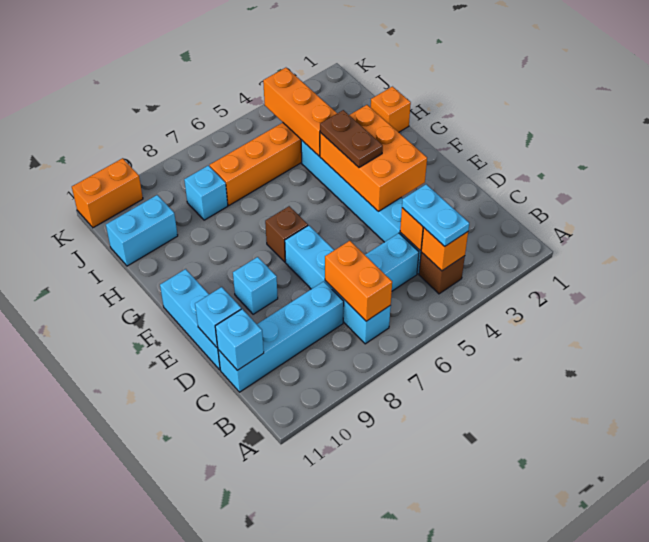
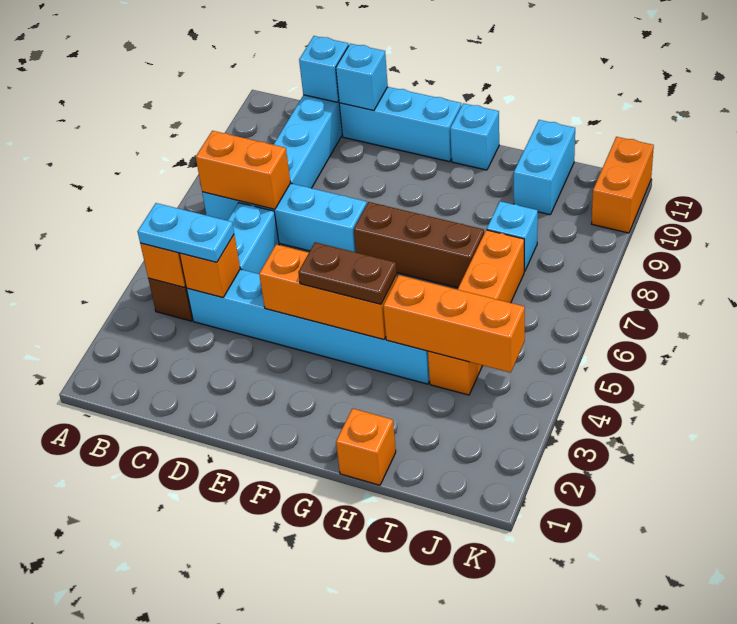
orange 2x3 brick [320,105,427,211] -> orange 1x3 brick [259,244,397,340]
cyan 1x1 brick [233,257,278,314] -> cyan 1x1 brick moved to [450,103,499,170]
brown 1x1 brick [265,206,308,262] -> brown 1x3 brick [354,202,484,288]

